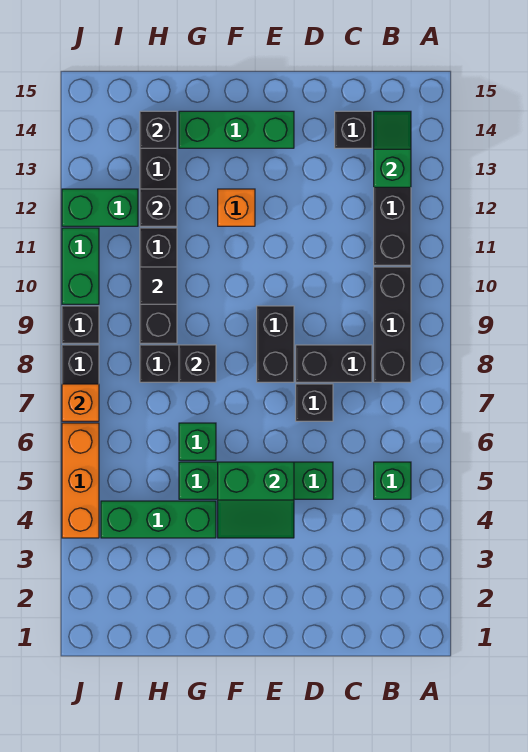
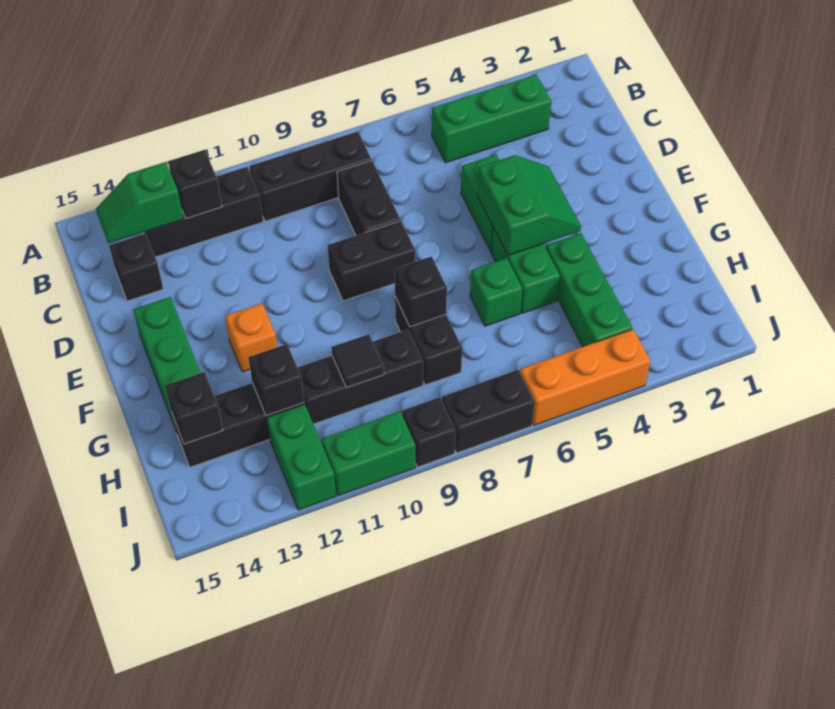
green 1x1 brick [374,462,411,499] -> green 1x3 brick [432,75,551,163]
black 1x1 brick [296,384,333,421] -> black 1x1 brick moved to [168,150,222,218]
orange 1x1 brick [62,384,99,421] -> none

